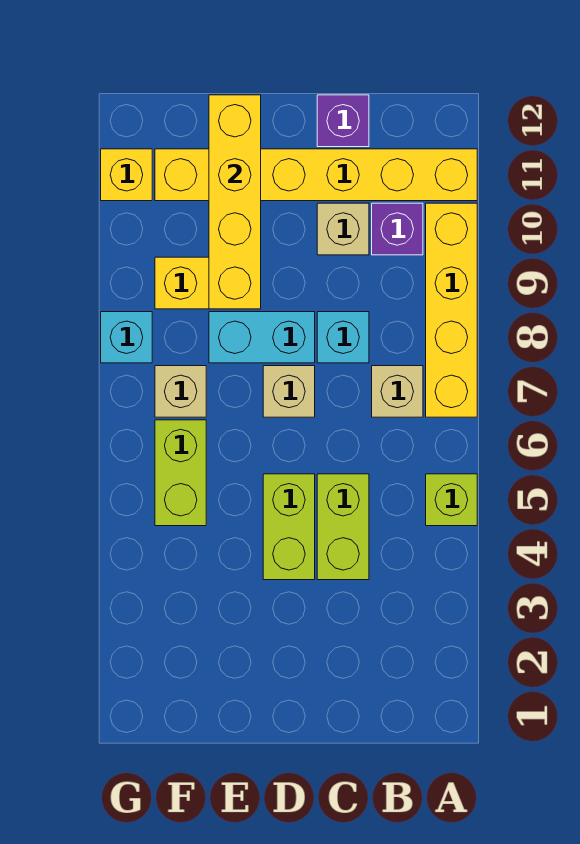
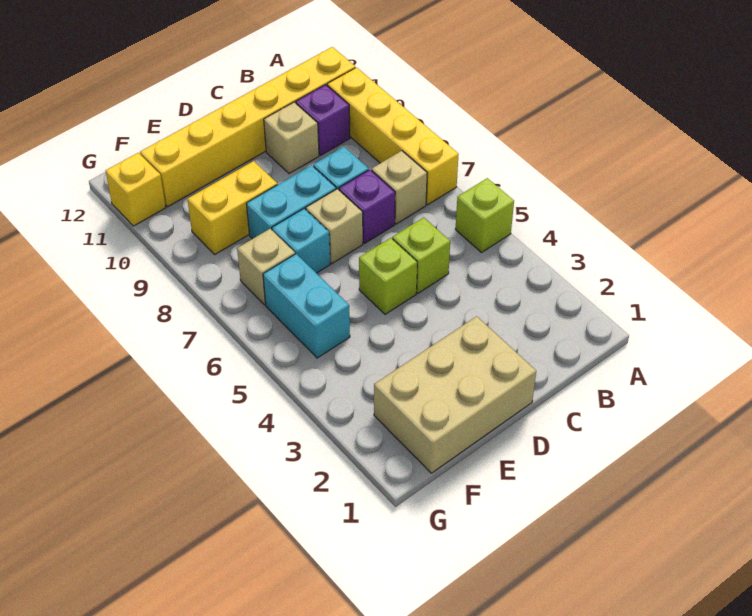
lime 1x2 brick [317,474,369,580] -> lime 1x1 brick [392,217,450,293]
purple 1x1 brick [317,95,369,147] -> purple 1x1 brick moved to [339,170,395,244]
none -> tan 2x3 brick [374,316,536,473]
lime 1x2 brick [263,474,315,580] -> lime 1x1 brick [359,238,417,314]
yellow 1x4 brick [209,95,261,309] -> none
lime 1x2 brick [155,420,206,526] -> cyan 1x2 brick [263,254,350,358]
cyan 1x1 brick [101,312,152,363] -> cyan 1x1 brick moved to [272,209,330,273]

